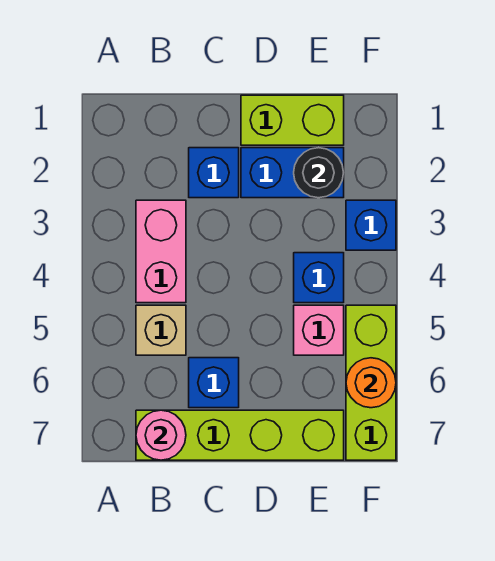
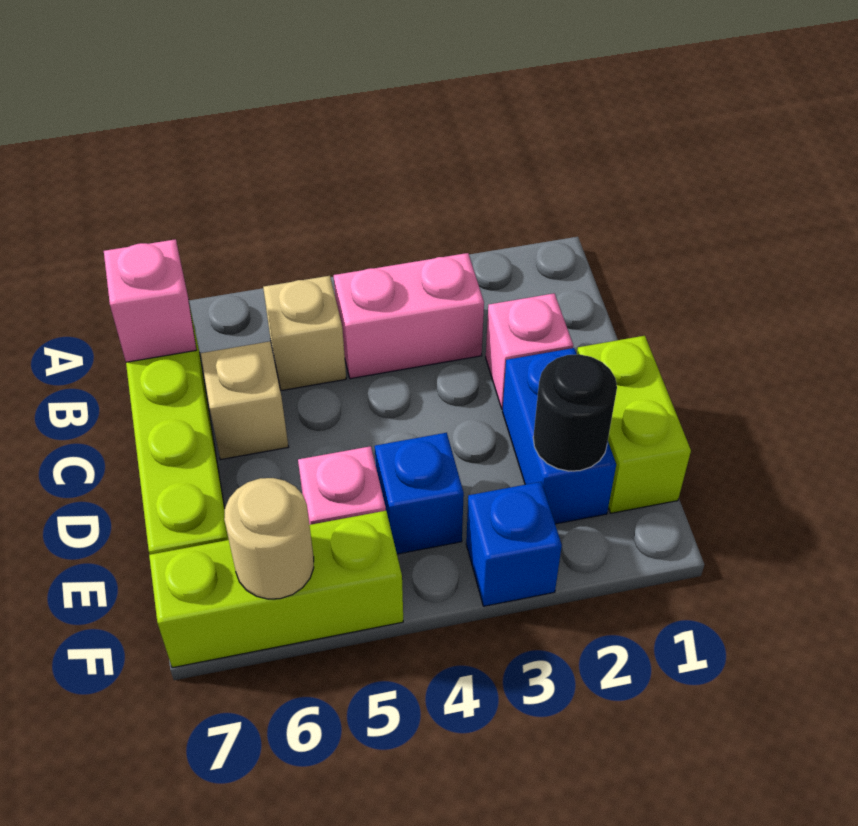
pink 1x1 round brick [136,410,186,460] -> pink 1x1 brick [104,239,196,362]
blue 1x1 brick [189,148,239,198] -> pink 1x1 brick [486,293,573,409]
blue 1x1 brick [189,358,239,408] -> tan 1x1 brick [201,341,288,459]
orange 1x1 round brick [346,358,396,408] -> tan 1x1 round brick [224,478,314,599]

